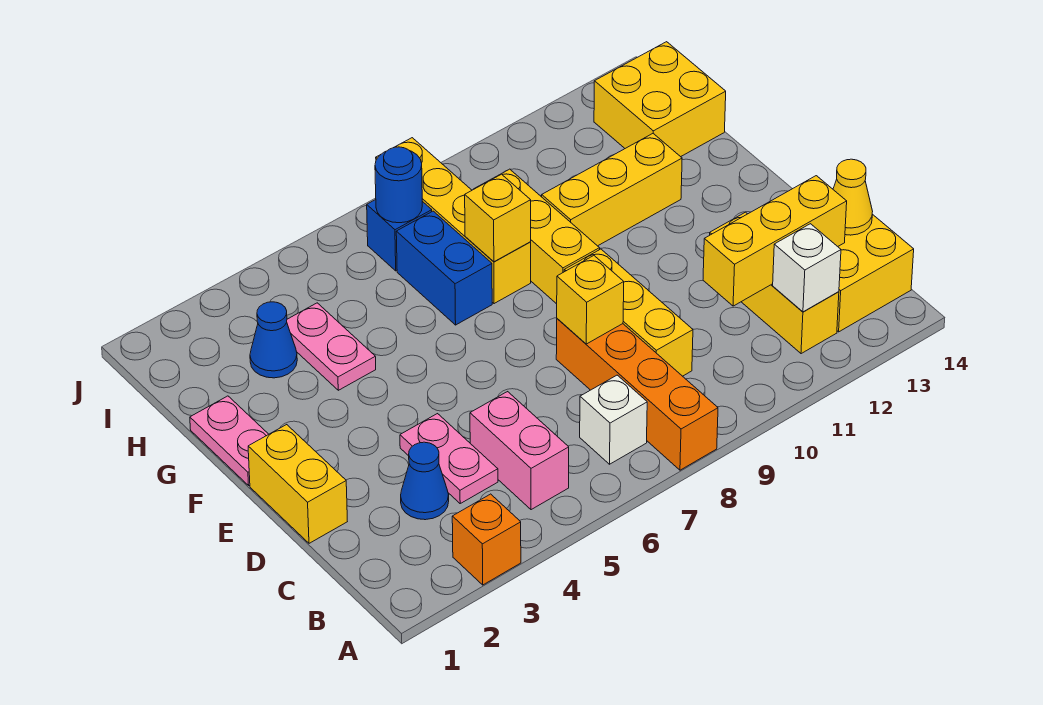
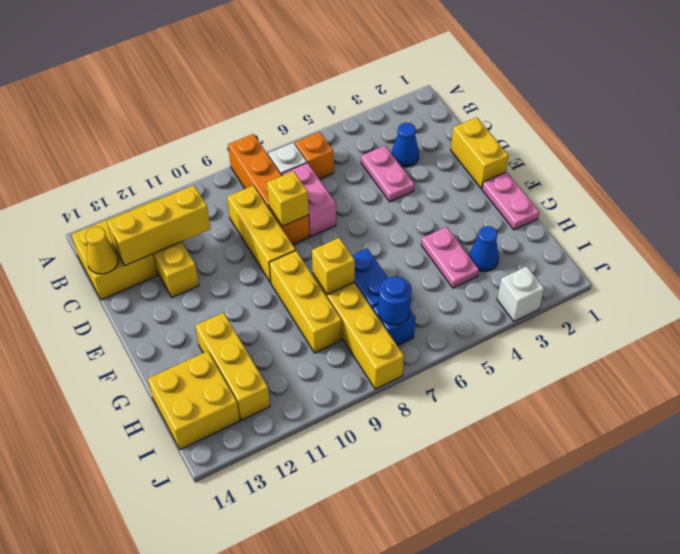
orange 1x1 brick [452,494,521,585] -> orange 1x1 brick moved to [295,132,334,179]
pink 1x2 brick [470,392,569,510] -> pink 1x2 brick moved to [282,163,336,236]
white 1x1 brick [773,224,841,312] -> white 1x1 brick moved to [497,266,544,321]
yellow 1x3 brick [542,134,682,246] -> yellow 1x3 brick turned to [195,313,270,420]

